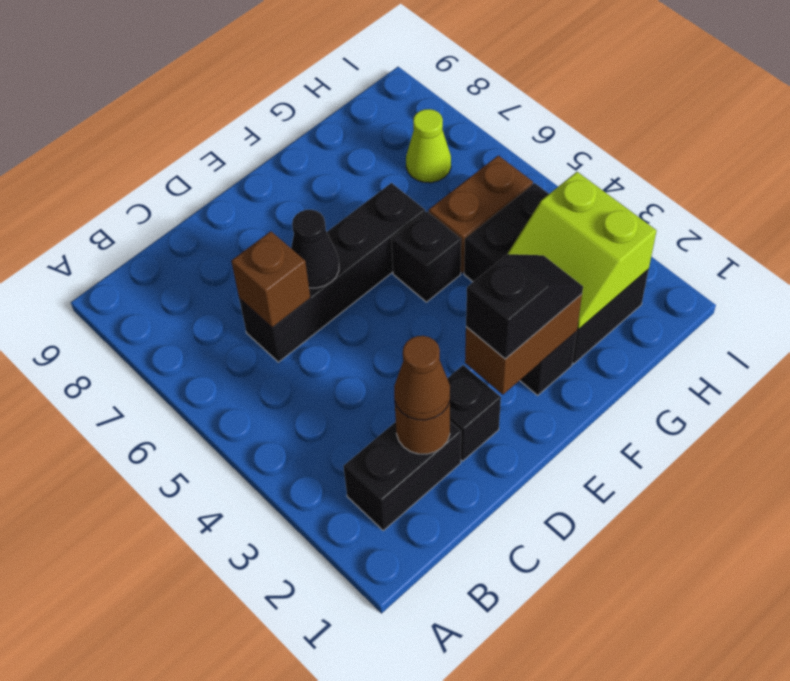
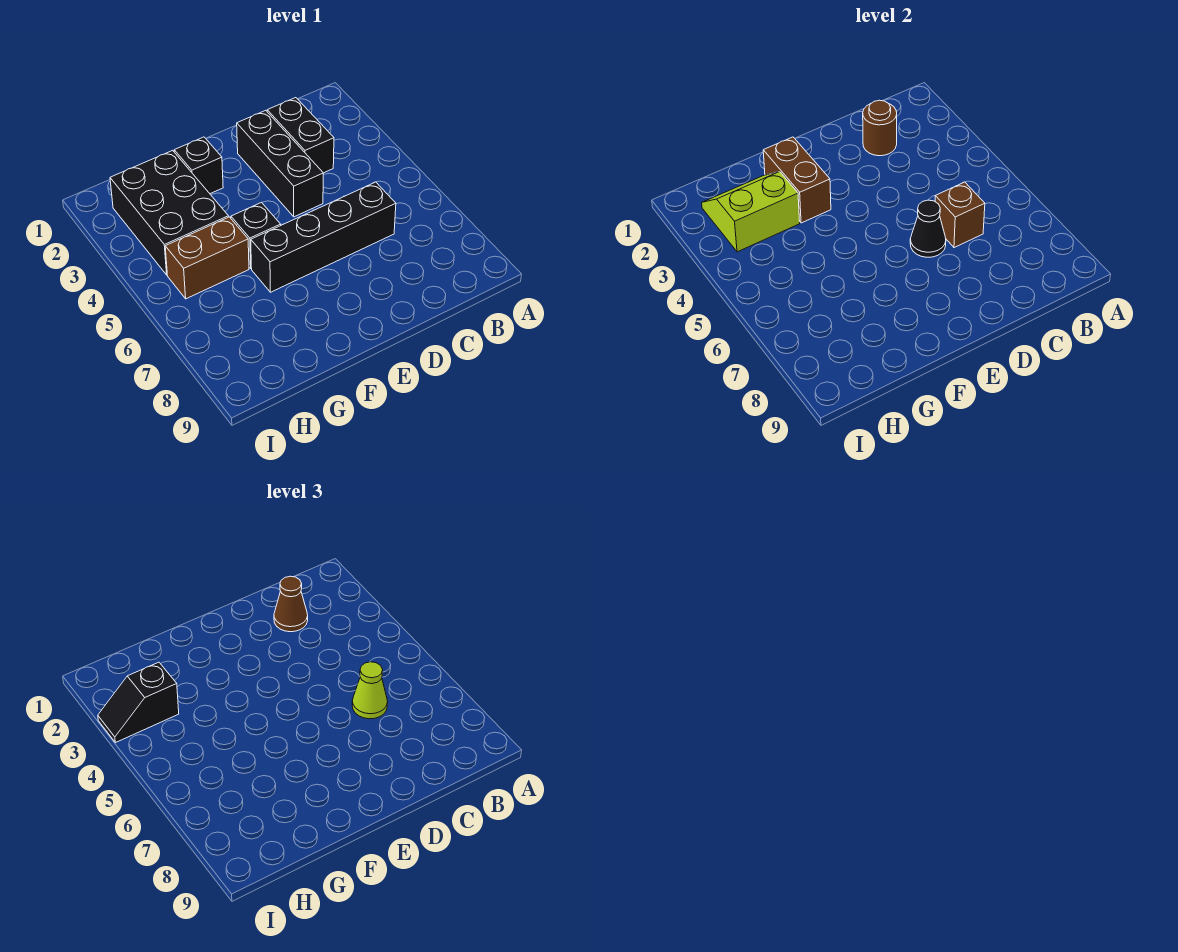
black 1x2 brick [343,422,461,530] -> black 1x2 brick turned to [267,98,334,173]
black 1x1 brick [447,365,501,461] -> black 1x3 brick [237,110,323,217]
brown 1x2 brick [465,294,582,395] -> brown 1x2 brick turned to [763,137,831,223]
black 1x2 slope [466,254,583,359] -> black 1x2 slope moved to [98,662,179,743]
lime 2x2 slope [508,172,656,329] -> lime 2x2 slope turned to [702,172,800,252]
lime 1x1 cone [406,109,451,183] -> lime 1x1 cone moved to [352,662,388,719]

